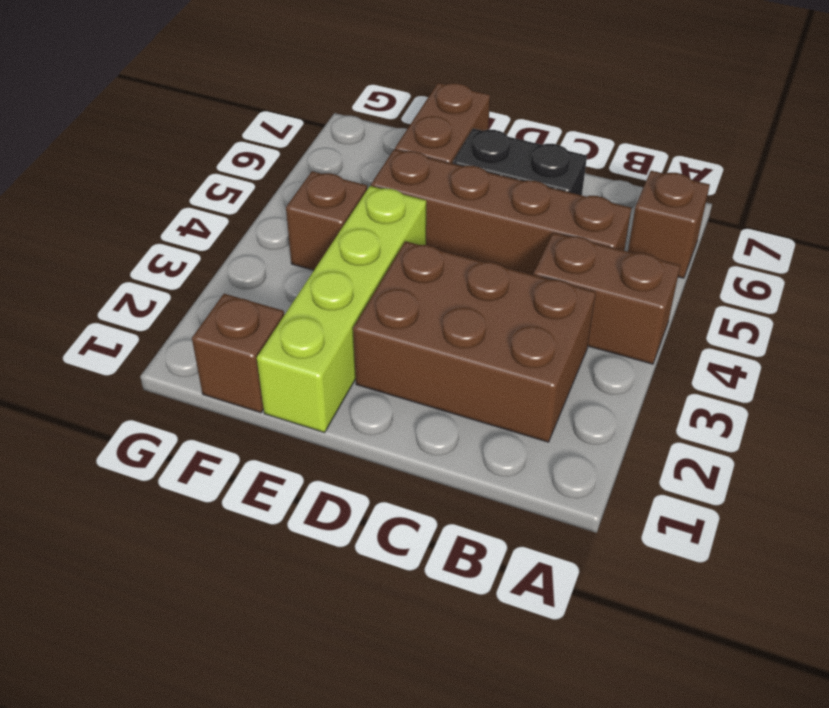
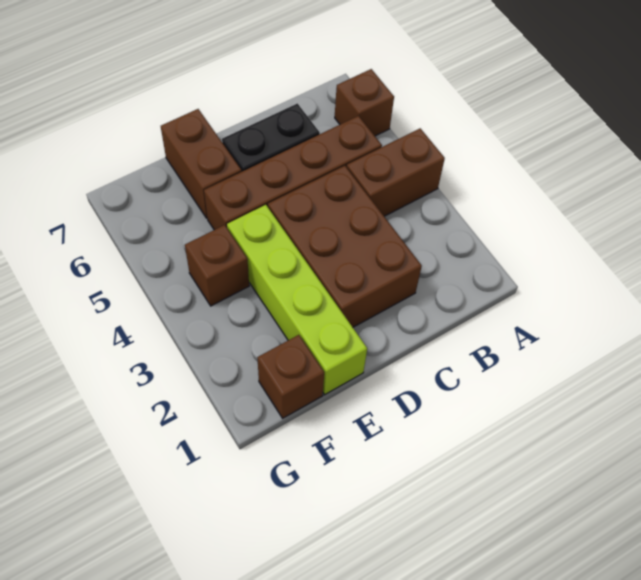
brown 2x3 brick [353,241,596,442] -> brown 2x3 brick turned to [268,166,422,327]

